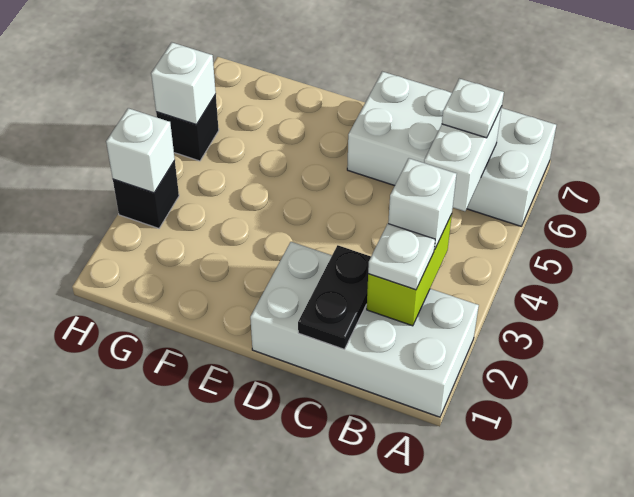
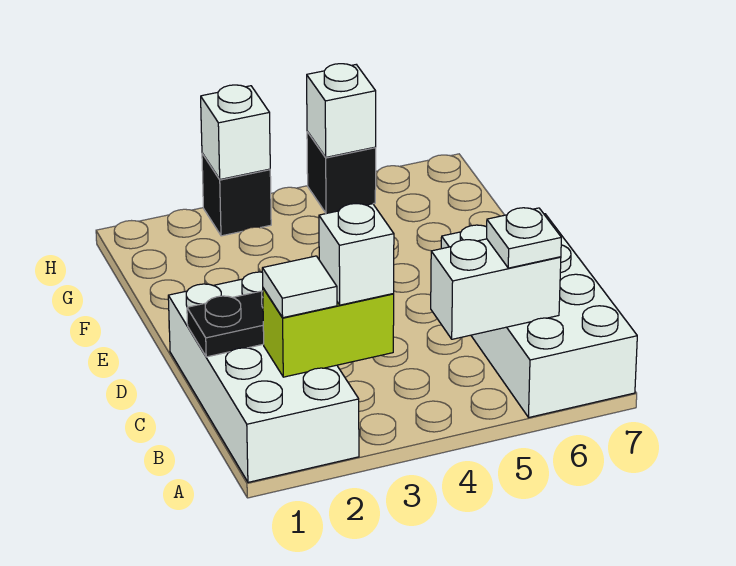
white 1x1 plate [368,224,435,290] -> white 1x1 tile [262,256,337,318]

